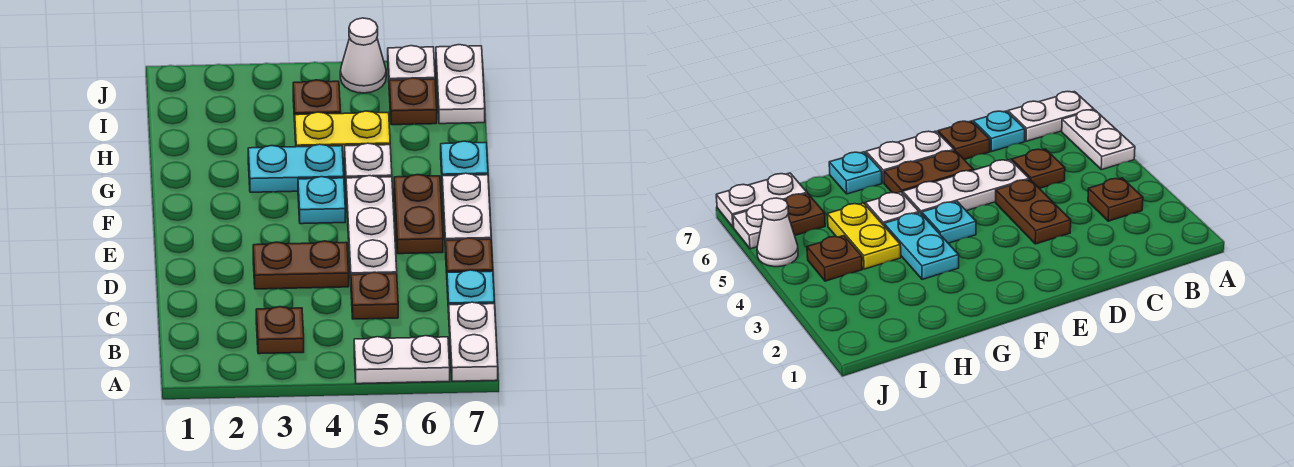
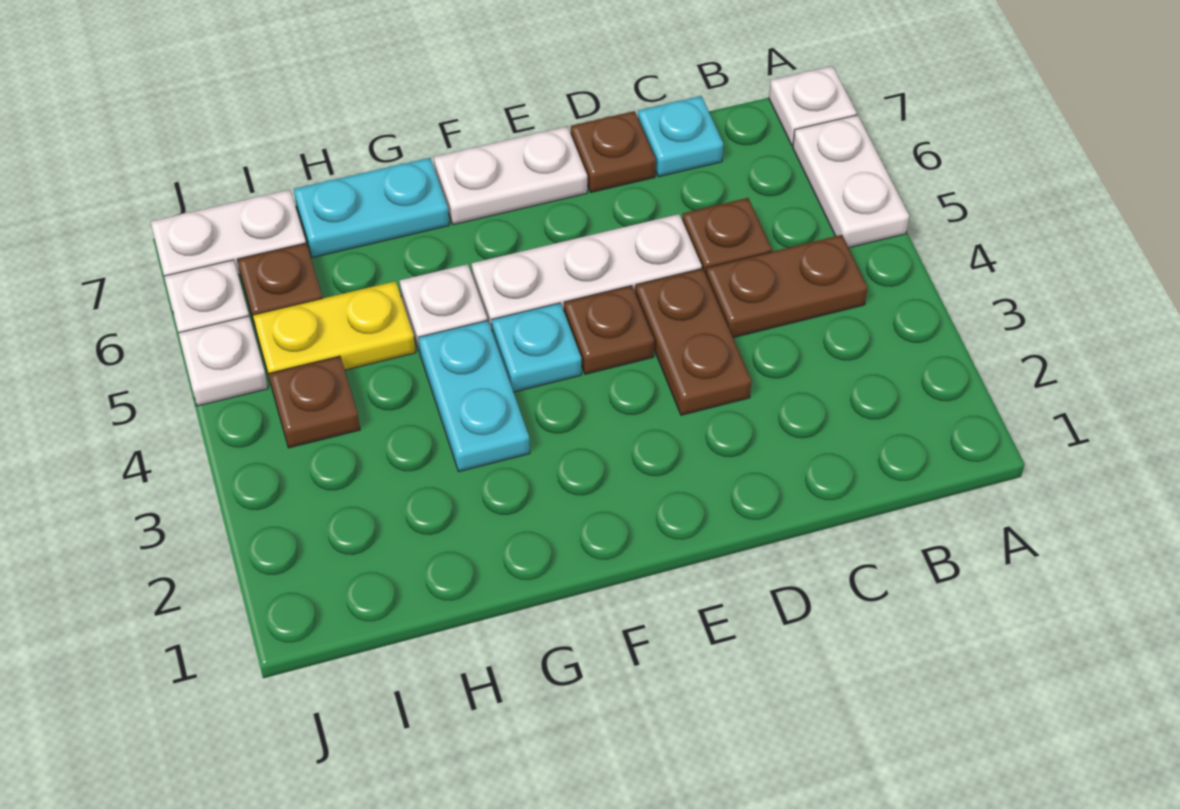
white 1x2 plate [449,302,498,381] -> white 1x1 plate [769,66,857,145]
brown 1x1 plate [256,307,304,354] -> brown 1x1 plate moved to [564,286,654,374]
brown 1x2 plate [394,175,443,254] -> brown 1x2 plate moved to [706,235,868,338]
cyan 1x1 plate [441,141,488,176] -> cyan 1x2 plate [294,158,449,258]
yellow 1x2 plate [295,111,390,158] -> yellow 1x2 plate turned to [253,281,416,387]
white 1x1 cone [340,18,386,93] -> white 1x1 plate [178,316,268,406]

